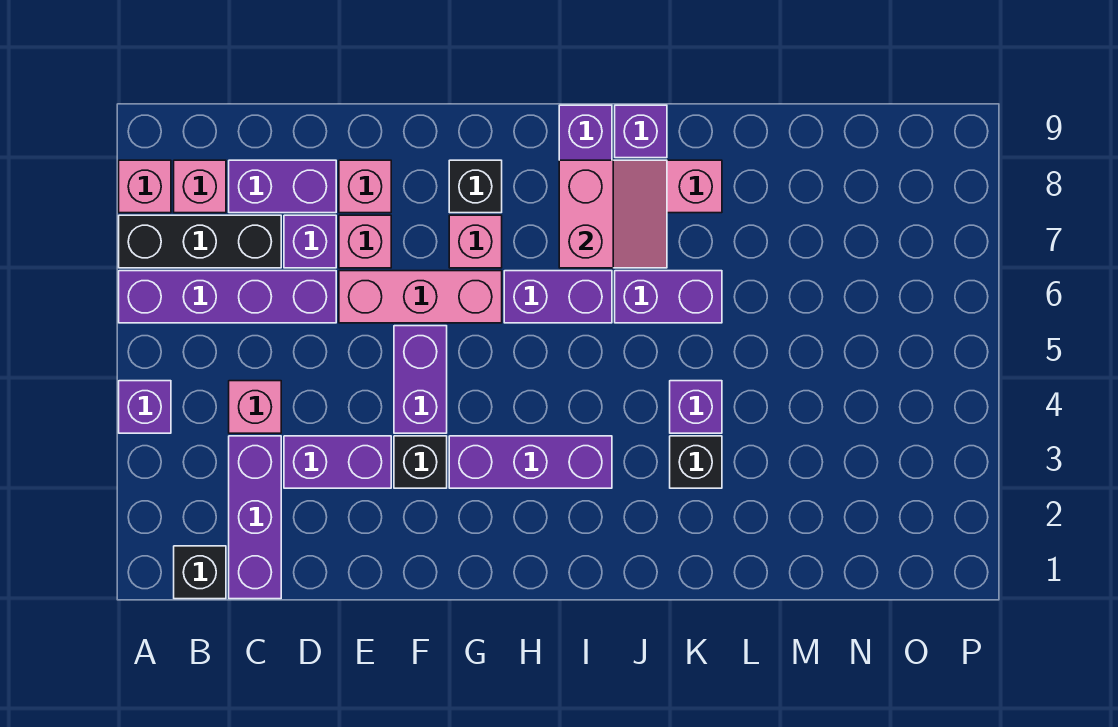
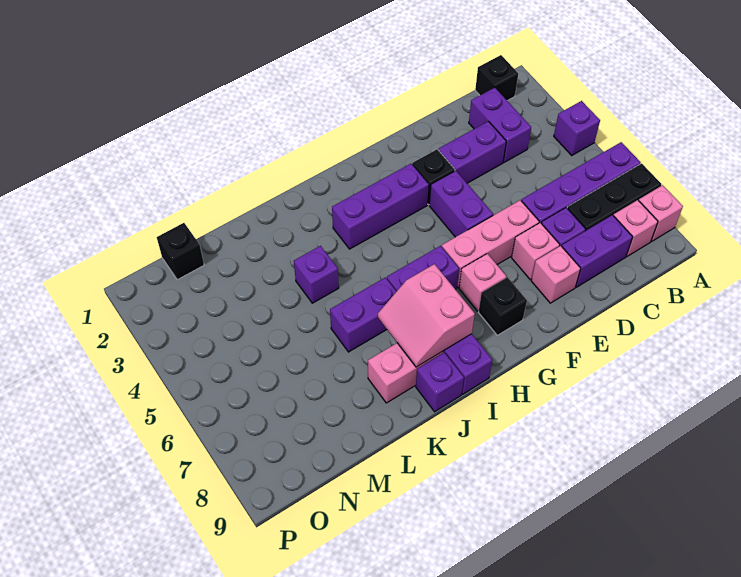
purple 1x3 brick [229,436,281,599] -> purple 1x2 brick [469,88,531,162]
pink 1x1 brick [229,381,281,433] -> none
black 1x1 brick [670,436,722,488] -> black 1x1 brick moved to [157,223,204,280]

